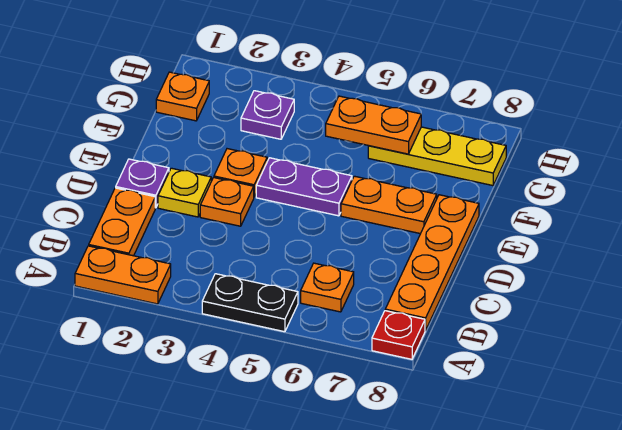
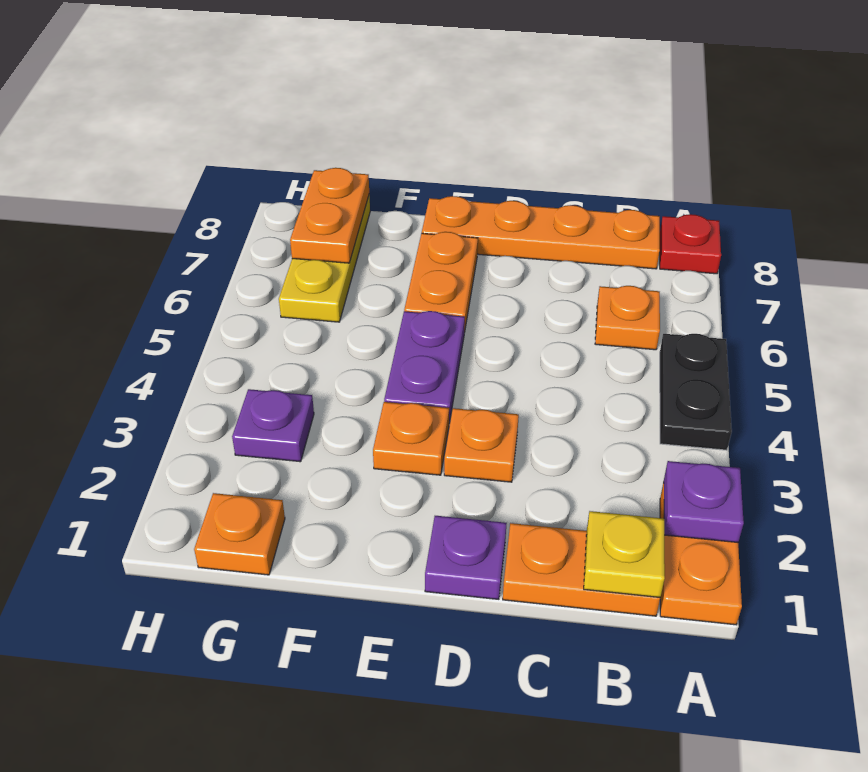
none -> purple 1x1 plate [664,461,744,542]
yellow 1x1 plate [158,168,211,217] -> yellow 1x1 plate moved to [584,511,665,597]
orange 1x2 plate [326,96,421,154] -> orange 1x2 plate moved to [290,168,369,263]

